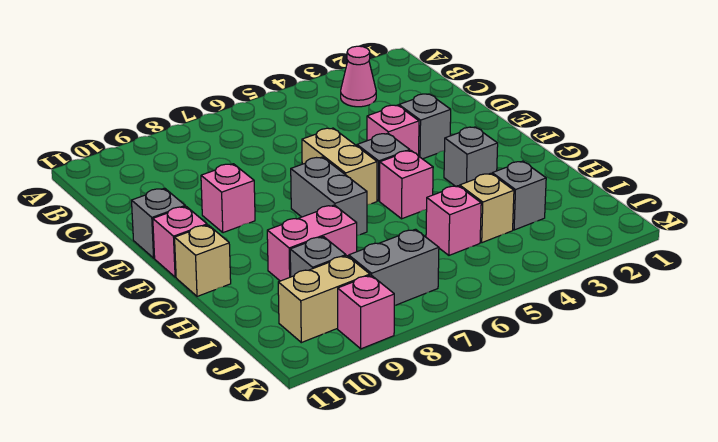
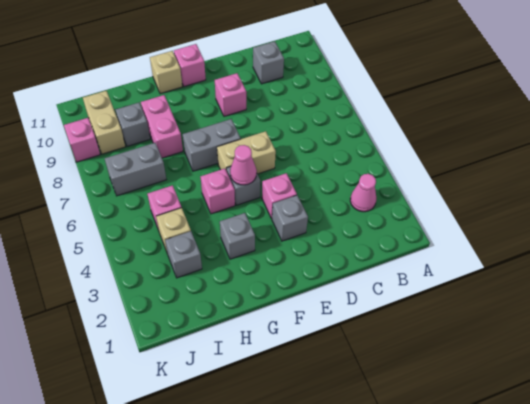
grey 1x1 brick [132,188,185,258] -> grey 1x1 brick moved to [253,41,284,84]
none -> pink 1x1 cone [230,145,257,185]
grey 1x2 brick [349,229,439,306] -> grey 1x2 brick turned to [105,143,166,196]

